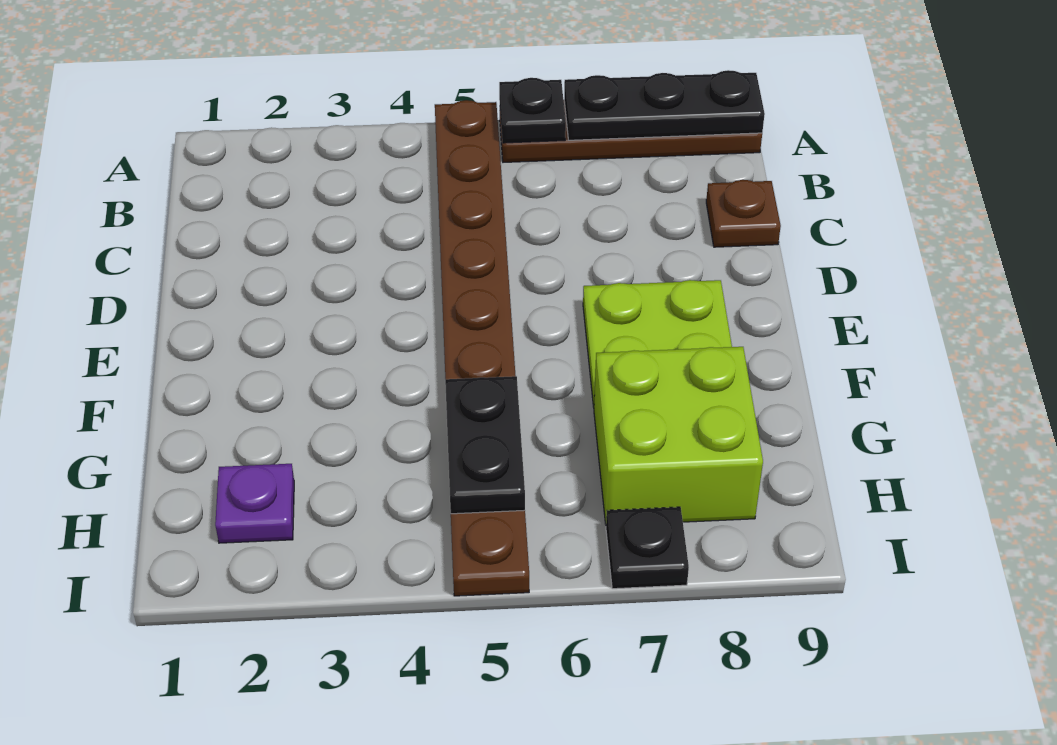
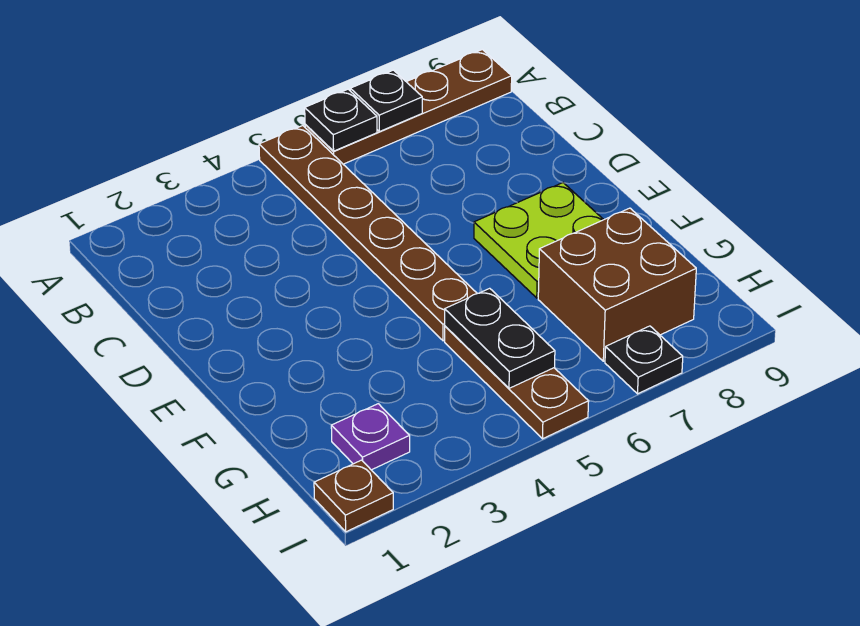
black 1x3 plate [564,70,765,140] -> black 1x1 plate [350,70,422,132]
brown 1x1 plate [706,180,781,247] -> brown 1x1 plate moved to [314,460,393,532]
lime 2x2 brick [594,347,763,524] -> brown 2x2 brick [538,208,696,361]

